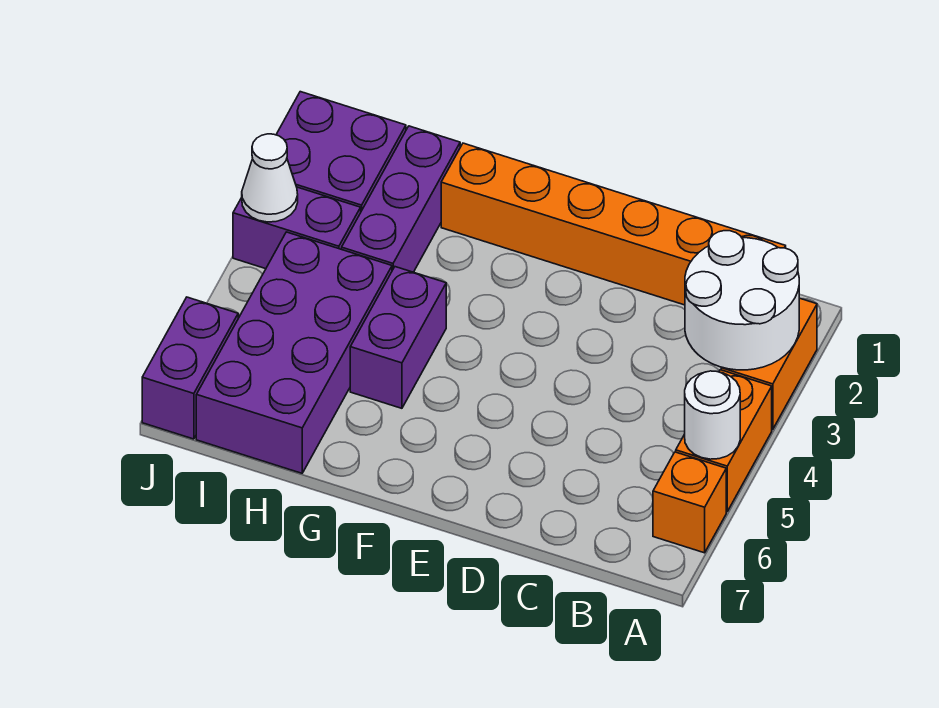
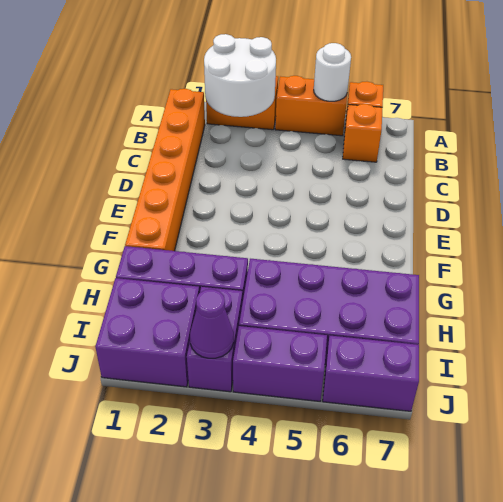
none -> orange 1x1 brick [343,104,383,162]
purple 1x2 brick [350,267,446,408] -> purple 1x2 brick moved to [233,326,327,401]
white 1x1 cone [242,134,298,222] -> purple 1x1 cone [190,289,234,358]

